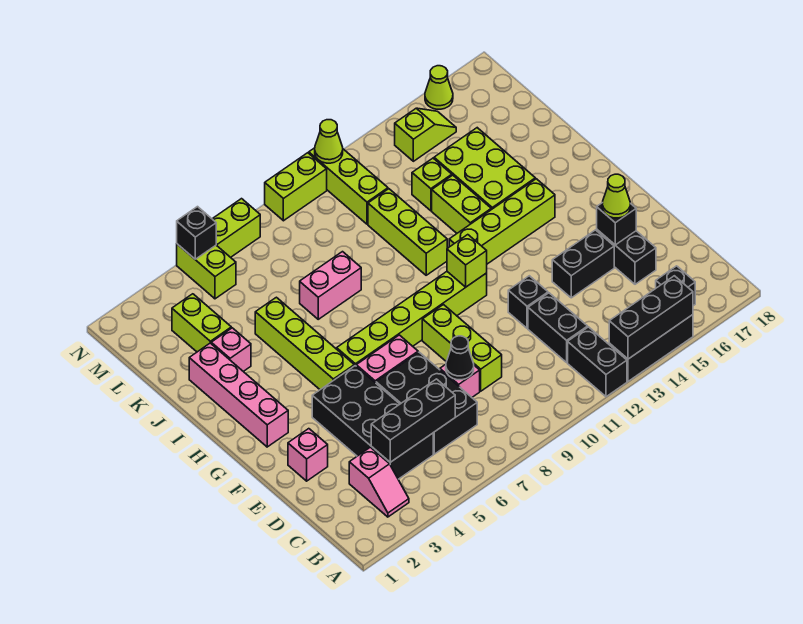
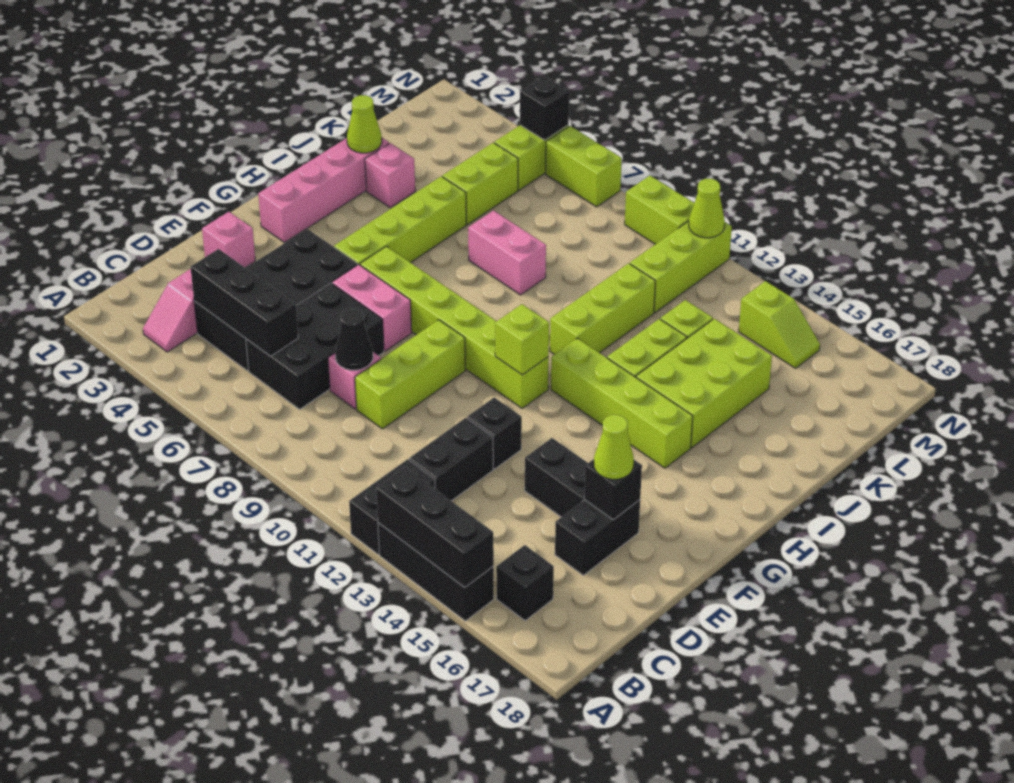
lime 1x2 brick [172,294,231,352] -> lime 1x2 brick moved to [442,143,518,224]
lime 1x1 cone [425,66,453,109] -> lime 1x1 cone moved to [347,95,382,153]

